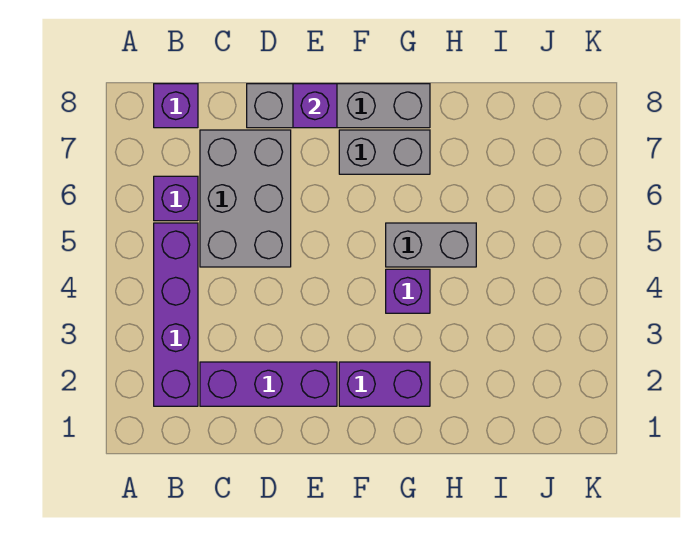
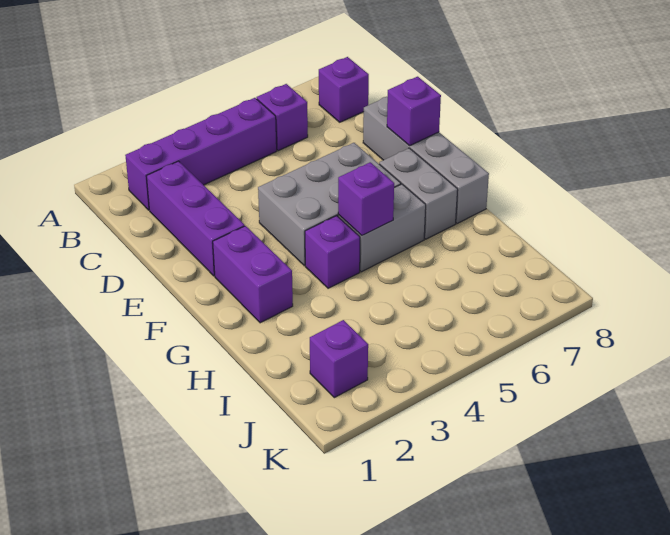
grey 2x3 brick [200,130,291,267] -> grey 2x3 brick moved to [258,143,401,266]
grey 1x2 brick [386,223,476,267] -> grey 1x2 brick turned to [338,184,426,272]
none -> purple 1x1 brick [338,162,394,235]
none -> purple 1x1 brick [310,320,368,398]

